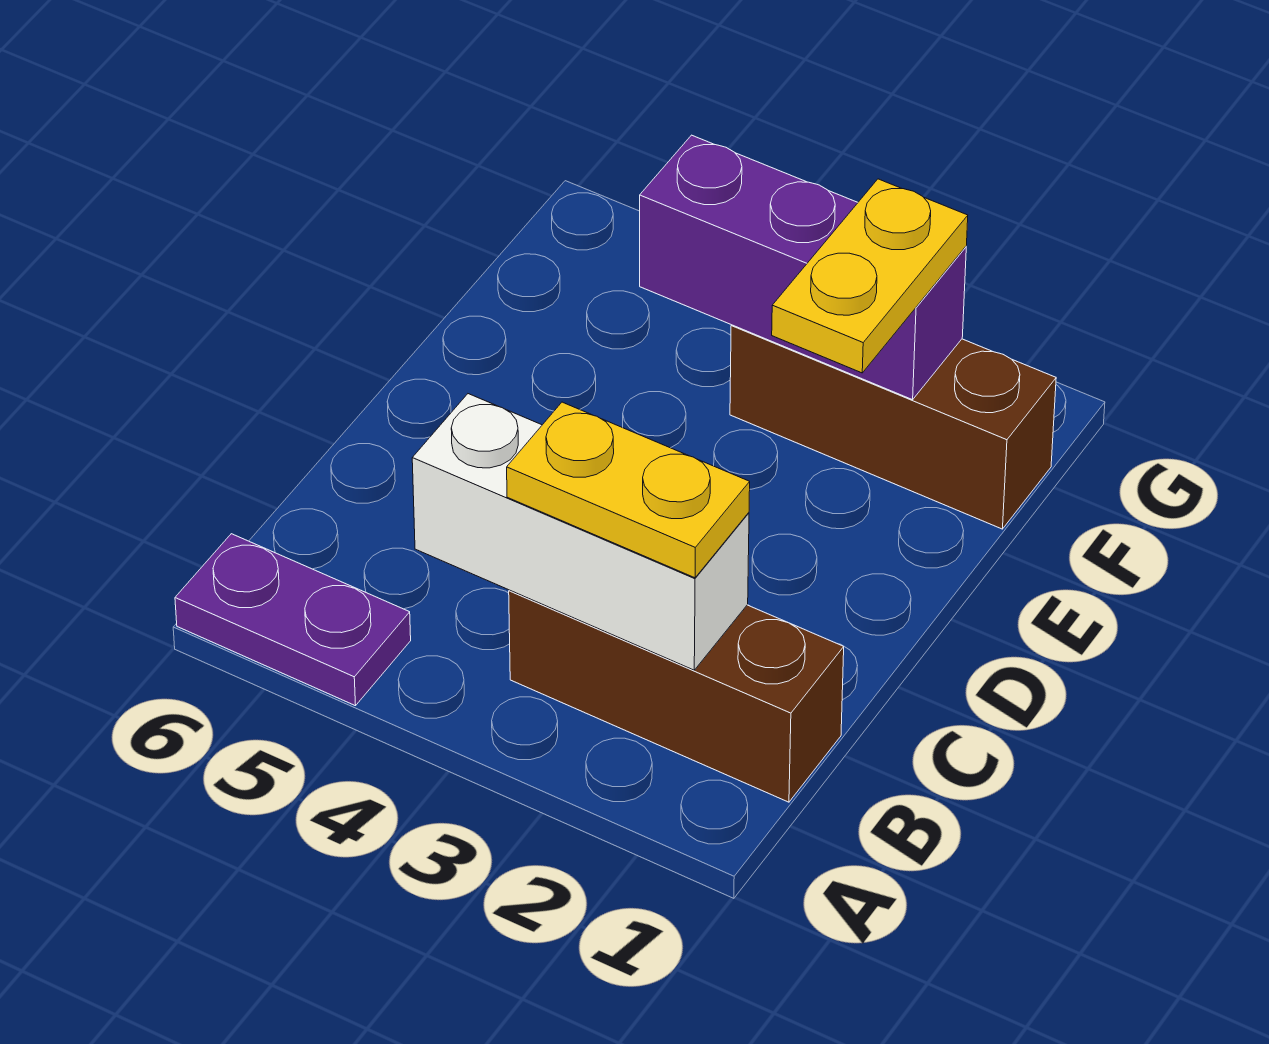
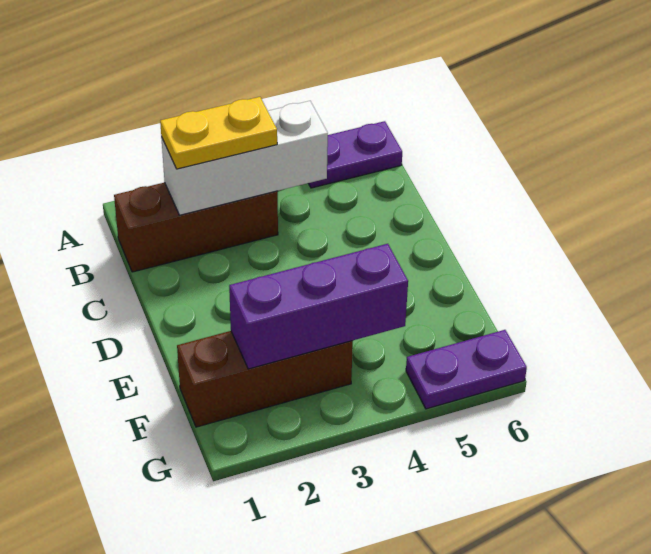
yellow 1x2 plate [772,179,968,373] -> none
none -> purple 1x2 plate [406,330,527,409]

